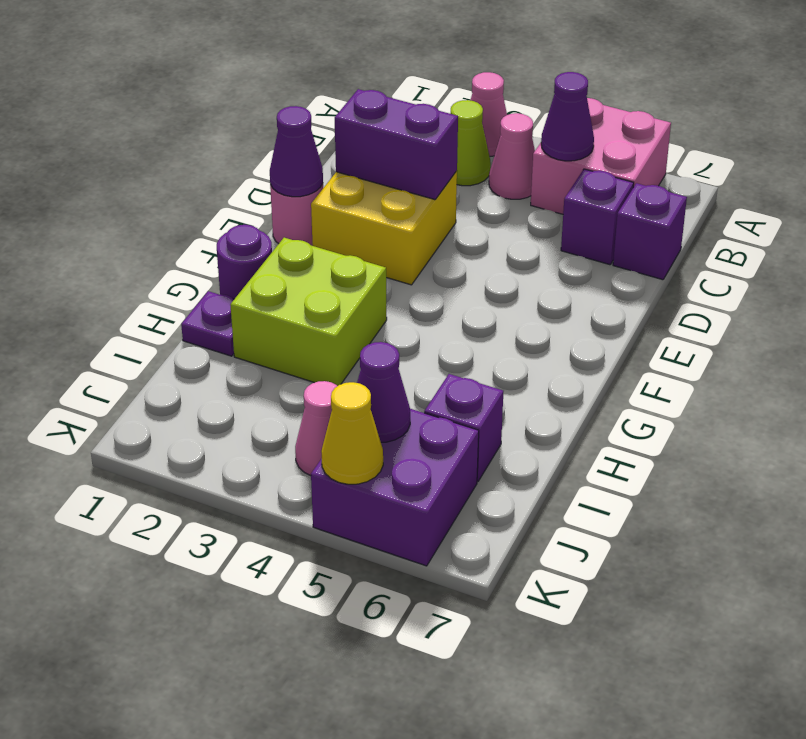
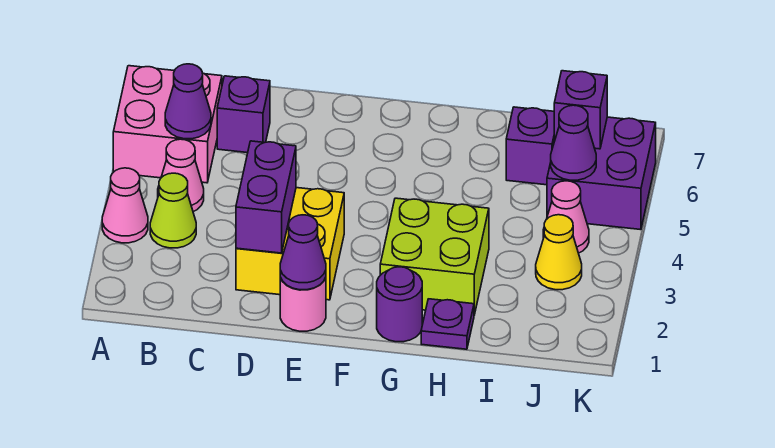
purple 1x1 brick [613,183,687,280] -> purple 1x1 brick moved to [554,71,607,149]
yellow 1x1 cone [321,382,383,484] -> yellow 1x1 cone moved to [536,215,582,290]

